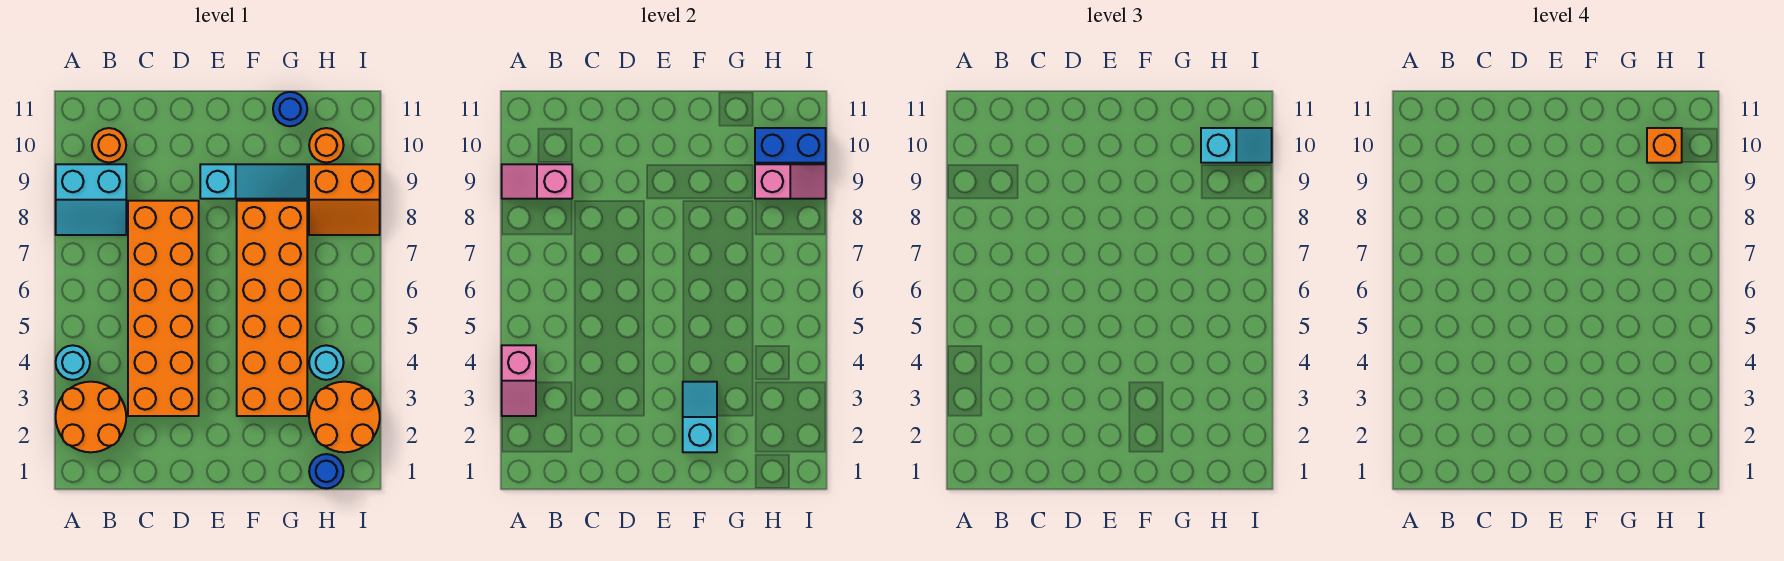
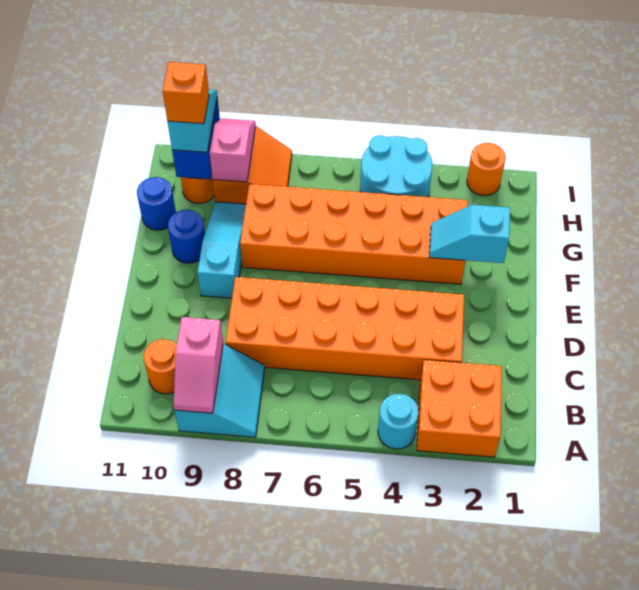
orange 2x2 round brick [56,382,126,452] -> orange 2x2 brick [417,360,502,457]
pink 1x2 slope [502,345,536,416] -> none
blue 1x1 round brick [309,454,344,489] -> blue 1x1 round brick moved to [168,210,205,263]
orange 2x2 round brick [309,382,380,452] -> orange 1x1 round brick [467,143,506,196]
cyan 1x1 round brick [309,345,344,380] -> cyan 2x2 round brick [360,135,432,197]

